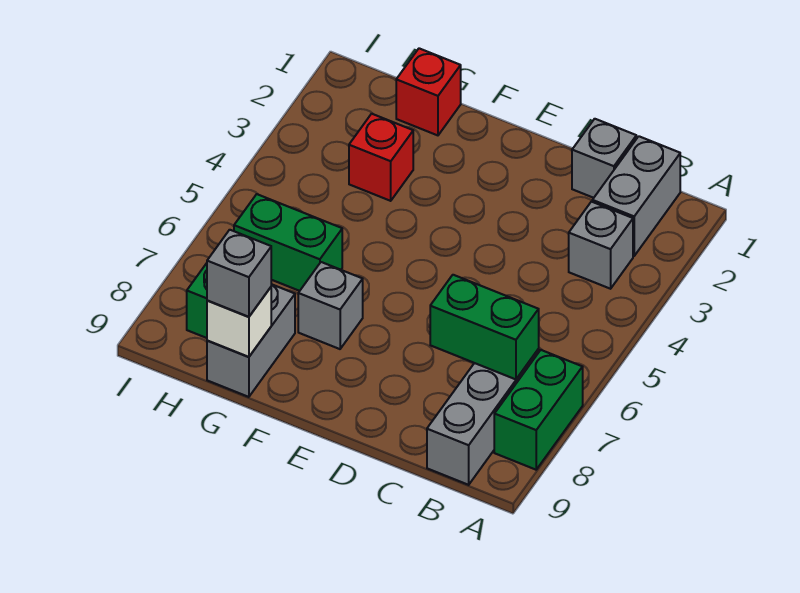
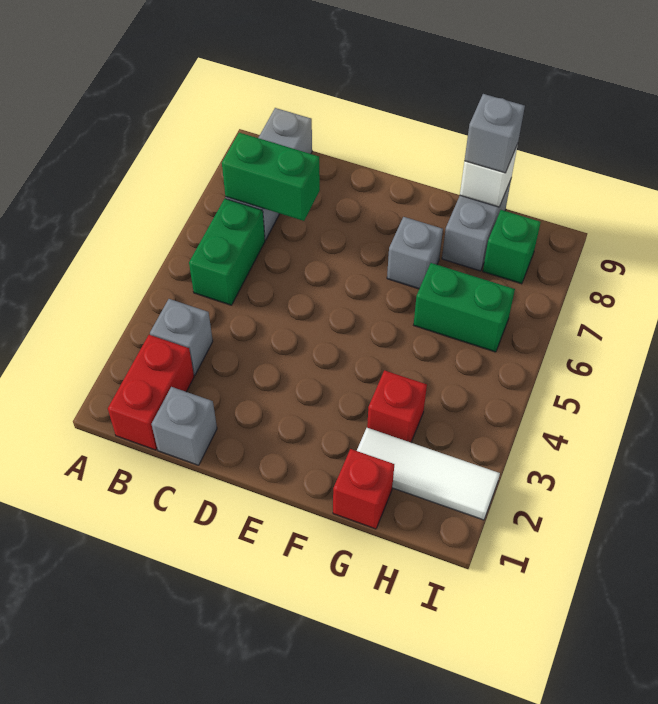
green 1x2 brick [494,350,583,470] -> green 1x2 brick moved to [189,199,265,305]
grey 1x2 brick [592,136,680,256] -> red 1x2 brick [108,335,194,450]
none -> white 1x3 tile [357,428,500,520]

